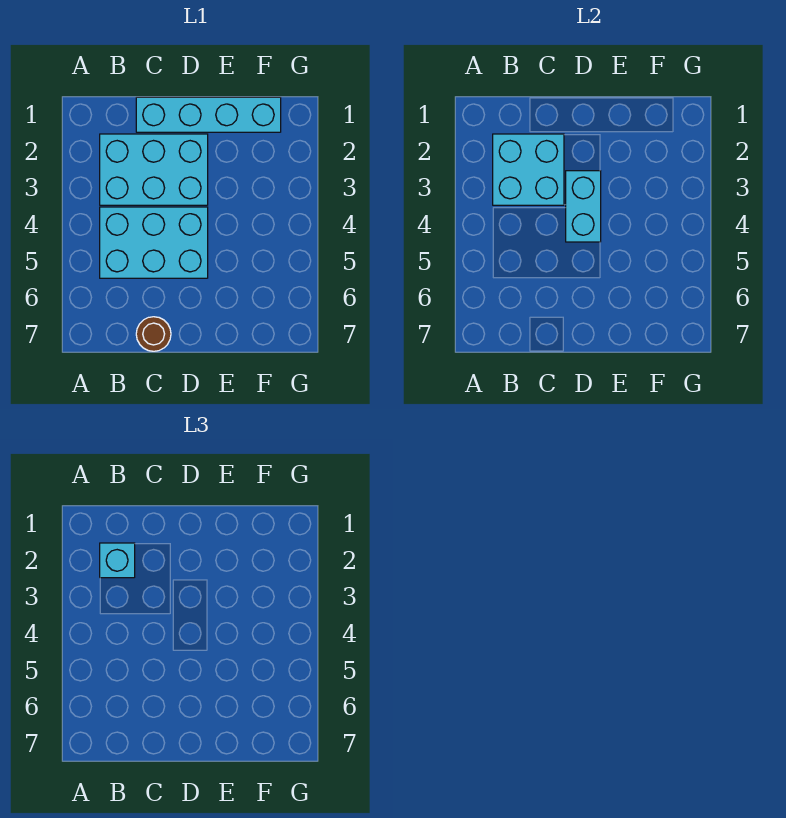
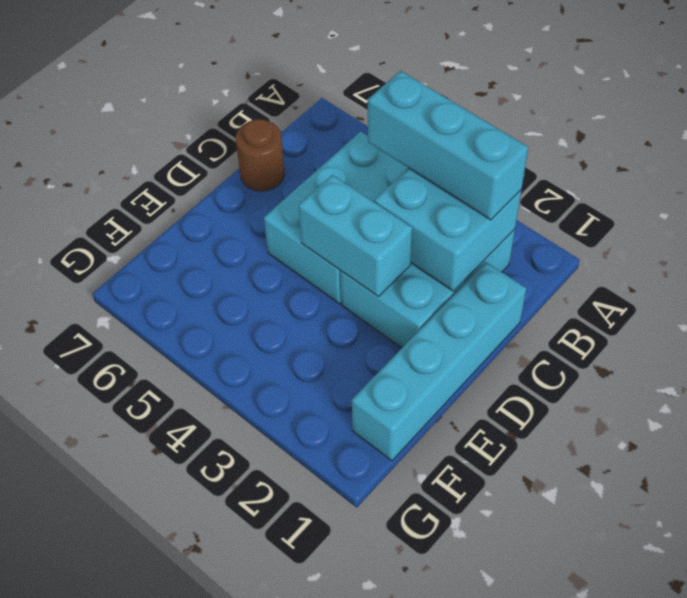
cyan 1x1 brick [100,543,135,578] -> cyan 1x3 brick [368,71,528,220]

